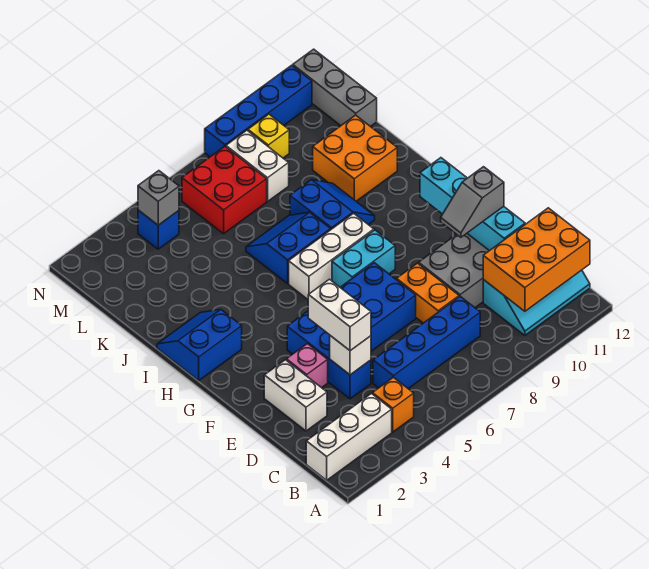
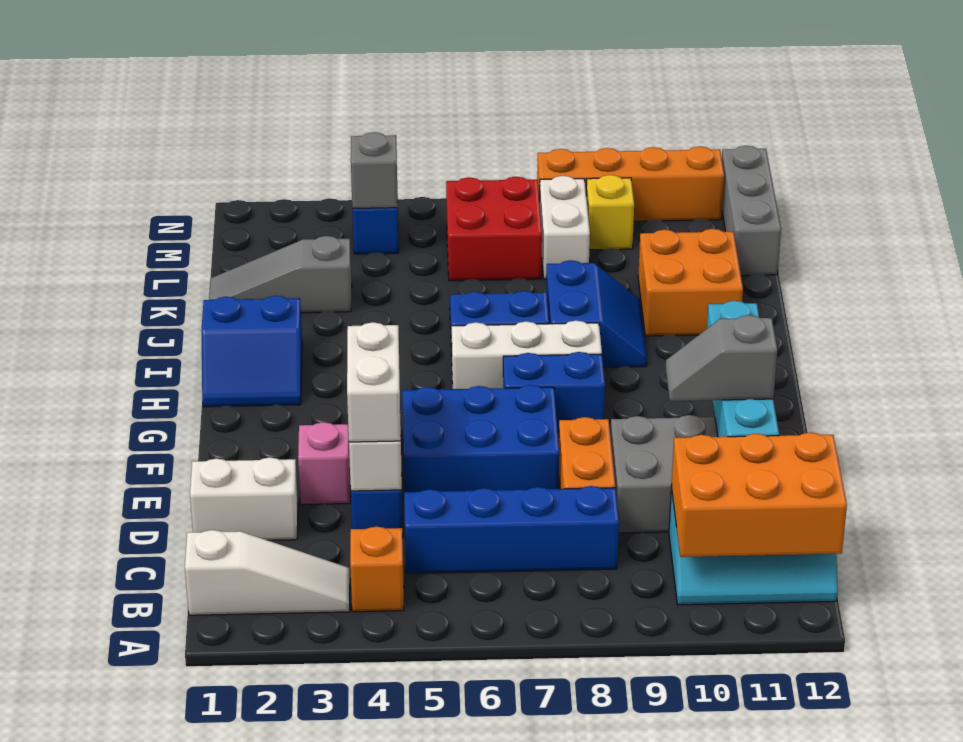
white 1x3 brick [306,394,392,480] -> white 1x3 slope [185,530,350,615]
white 1x2 brick [264,360,327,431] -> white 1x2 brick turned to [190,457,298,540]
cyan 1x2 brick [332,230,395,287] -> blue 1x2 brick [503,352,605,432]
blue 2x2 slope [157,309,242,380] -> blue 2x2 slope turned to [201,296,302,407]
none -> grey 1x3 slope [209,236,352,313]
blue 1x4 brick [205,65,312,157] -> orange 1x4 brick [537,146,724,221]

